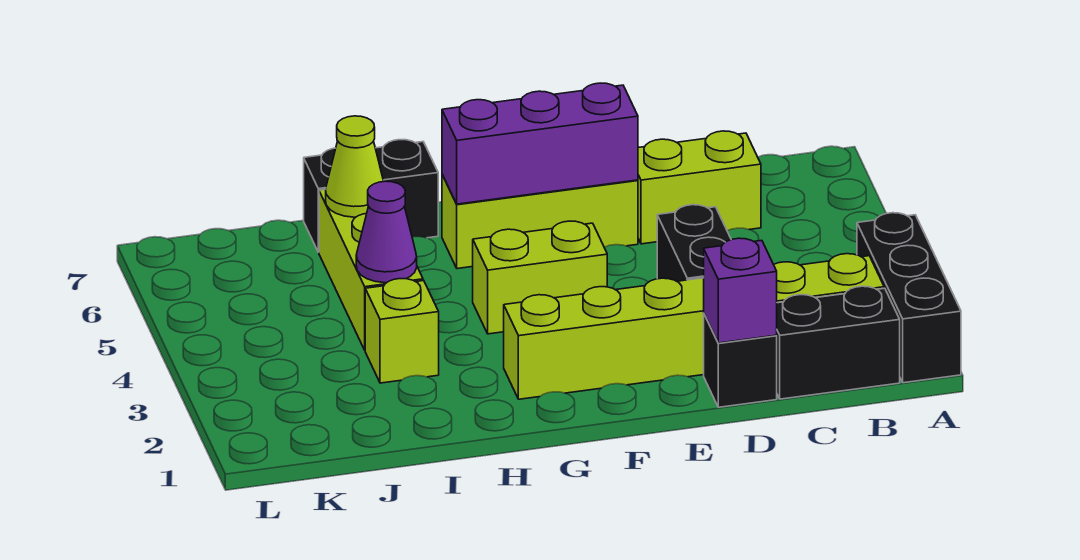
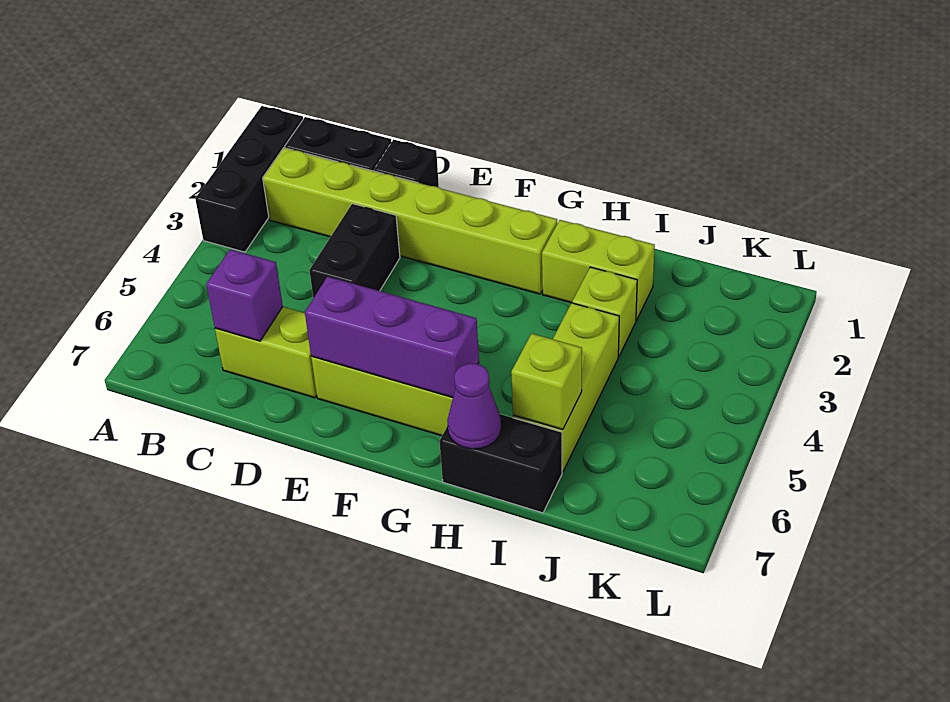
purple 1x1 brick [704,238,777,343] -> purple 1x1 brick moved to [206,249,283,341]
lime 1x2 brick [473,221,607,334] -> lime 1x2 brick moved to [542,220,655,320]
purple 1x1 cone [356,181,417,283] -> purple 1x1 cone moved to [447,363,501,449]
lime 1x1 cone [326,116,384,217] -> lime 1x1 brick [511,333,582,430]

